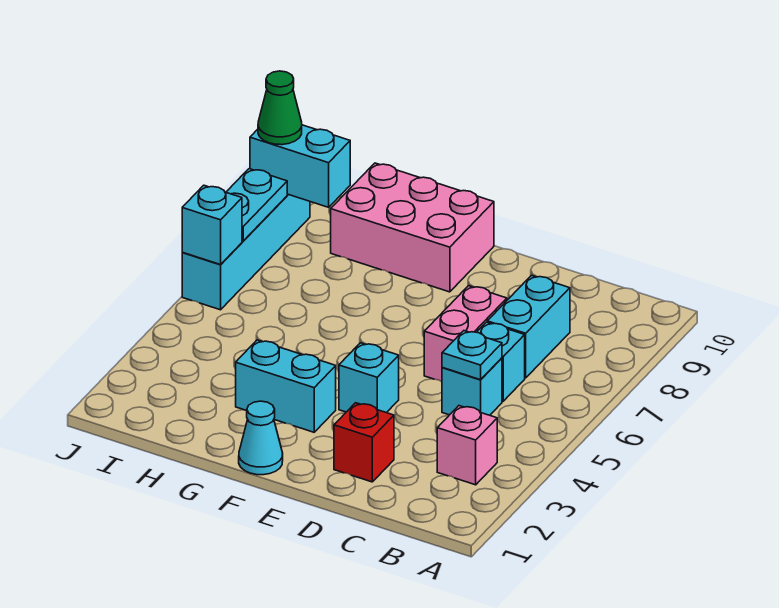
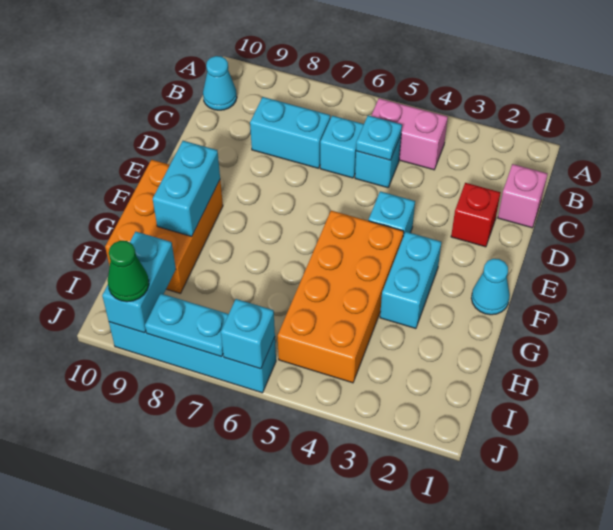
pink 1x1 brick [437,406,497,485] -> pink 1x1 brick moved to [498,164,547,228]
none -> cyan 1x1 cone [203,56,237,110]
pink 1x2 brick [424,286,507,382] -> pink 1x2 brick moved to [371,98,448,170]
none -> orange 2x4 brick [278,211,404,383]
pink 2x3 brick [331,163,494,292] -> orange 2x3 brick [105,160,223,294]
none -> cyan 1x2 brick [153,141,220,236]

